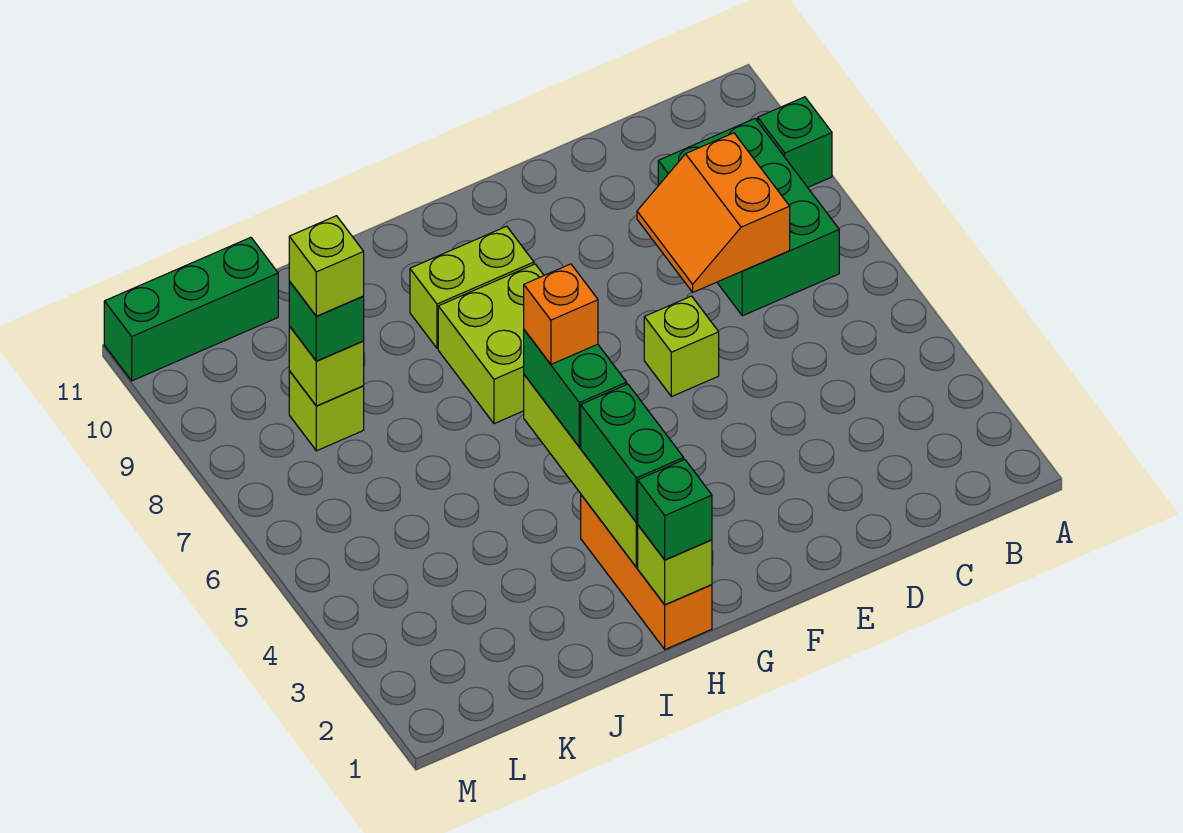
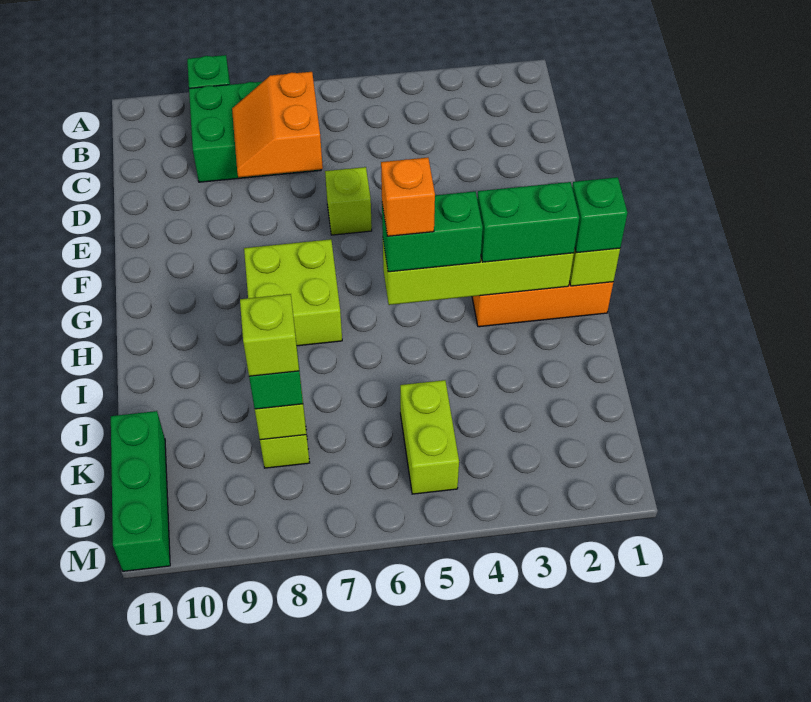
orange 2x2 slope [637,133,790,292] -> orange 2x2 slope turned to [232,72,323,177]
lime 1x2 brick [410,226,534,348] -> lime 1x2 brick moved to [400,380,459,494]

